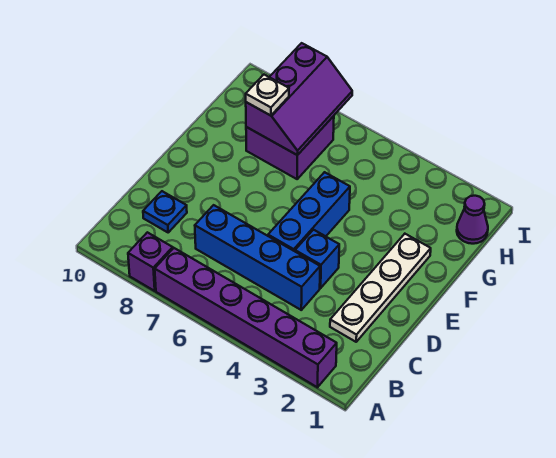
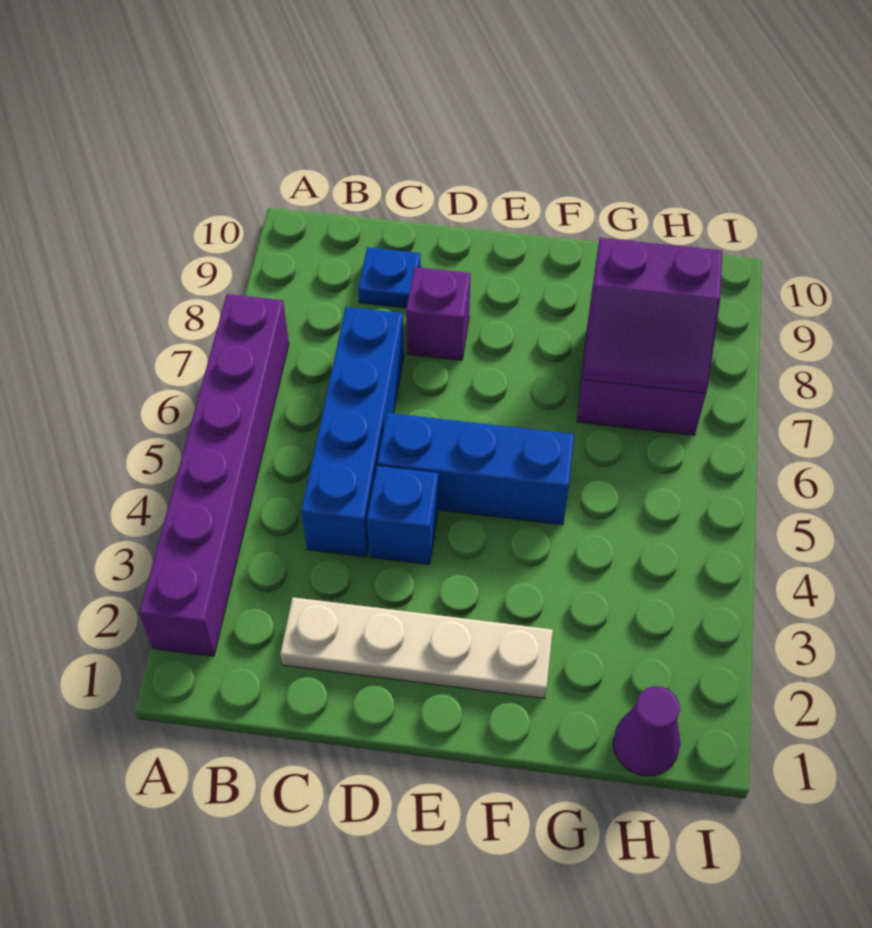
purple 1x1 brick [128,232,173,291] -> purple 1x1 brick moved to [406,267,471,361]
purple 2x3 slope [246,43,352,155] -> purple 2x2 slope [583,238,722,393]
white 1x1 plate [246,75,289,116] -> none

